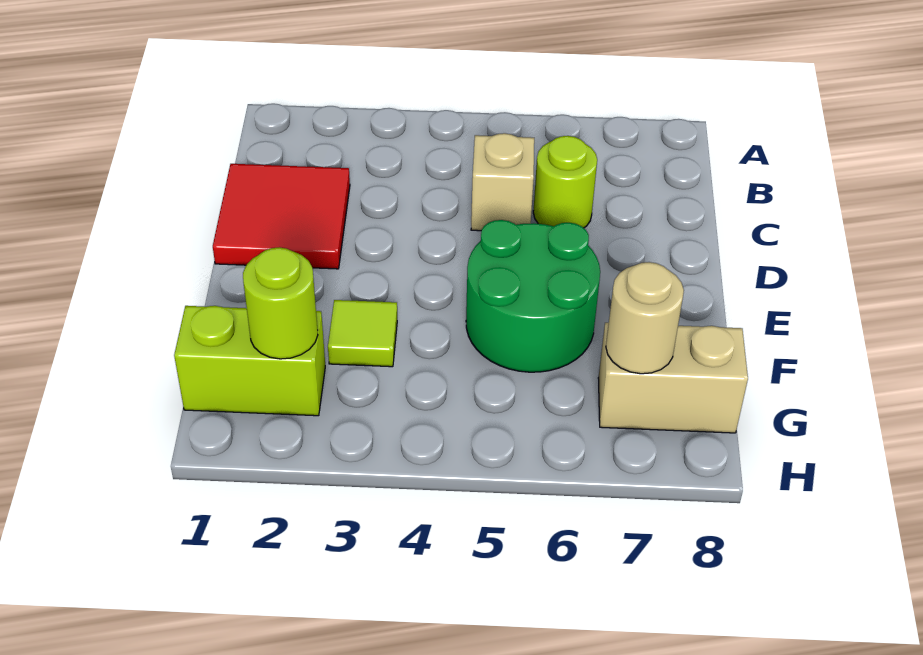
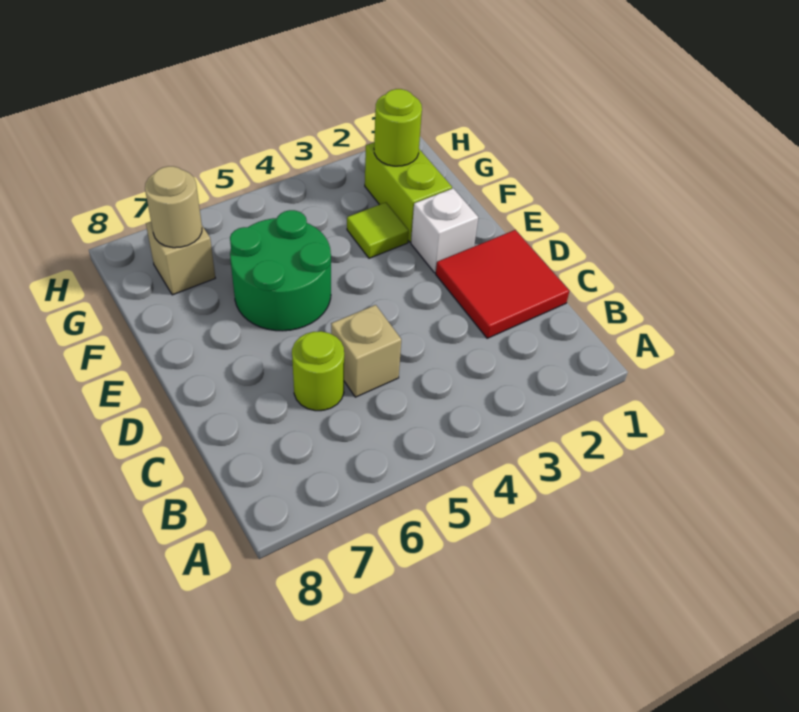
none -> white 1x1 brick [411,188,478,273]
lime 1x2 brick [174,306,325,416] -> lime 1x2 brick turned to [365,143,452,242]
tan 1x2 brick [598,323,748,433] -> tan 1x1 brick [146,222,215,295]

